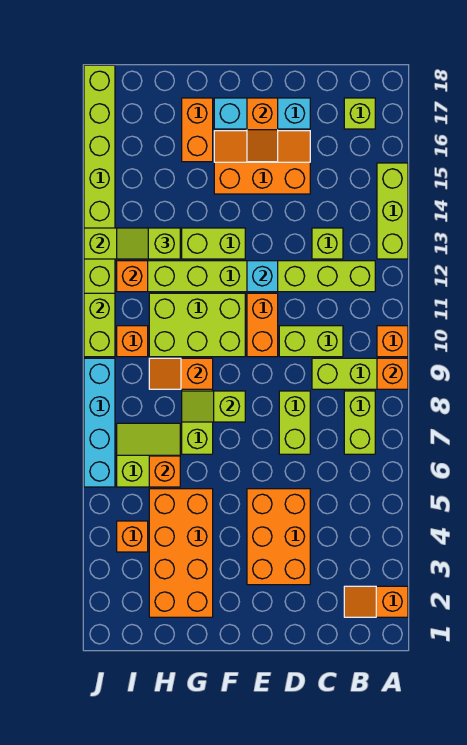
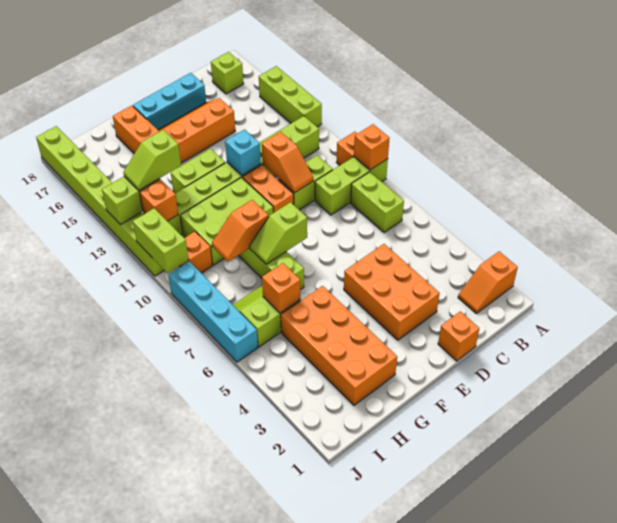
lime 1x1 brick [312,228,343,259] -> none
lime 1x2 brick [279,391,310,454] -> none
orange 1x2 slope [247,98,278,162] -> orange 1x2 slope moved to [262,132,313,193]
orange 1x1 brick [117,521,148,552] -> orange 1x1 brick moved to [438,311,479,361]

